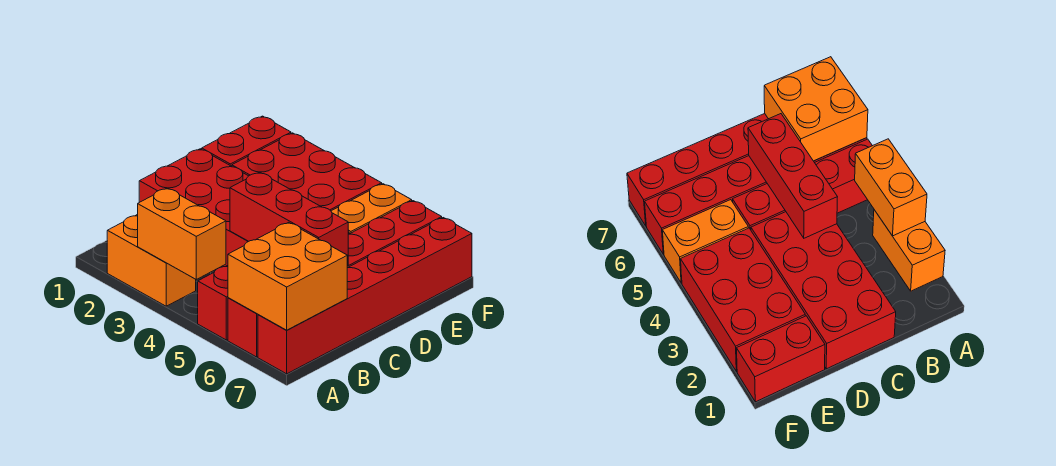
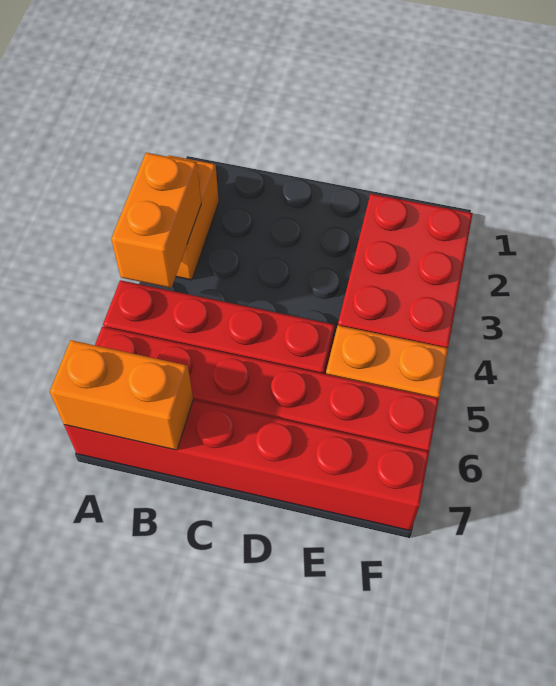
orange 2x2 brick [228,222,347,330] -> orange 1x2 brick [50,340,193,450]
red 2x4 brick [139,149,248,267] -> none
red 1x3 brick [230,172,348,266] -> none
red 1x2 brick [202,116,291,166] -> none

